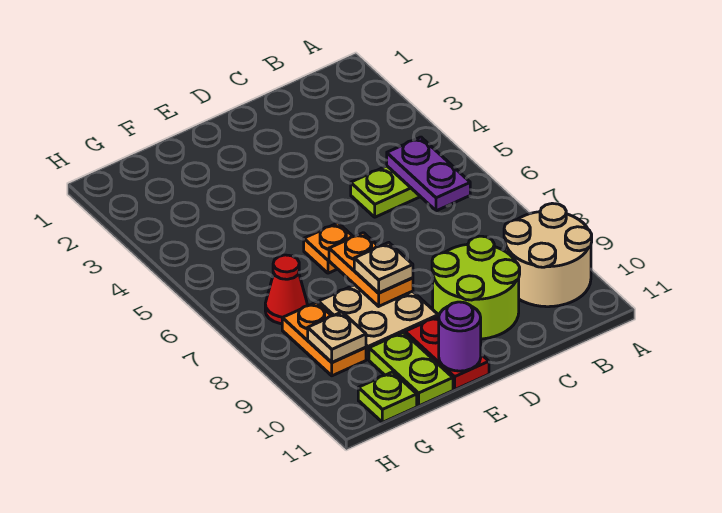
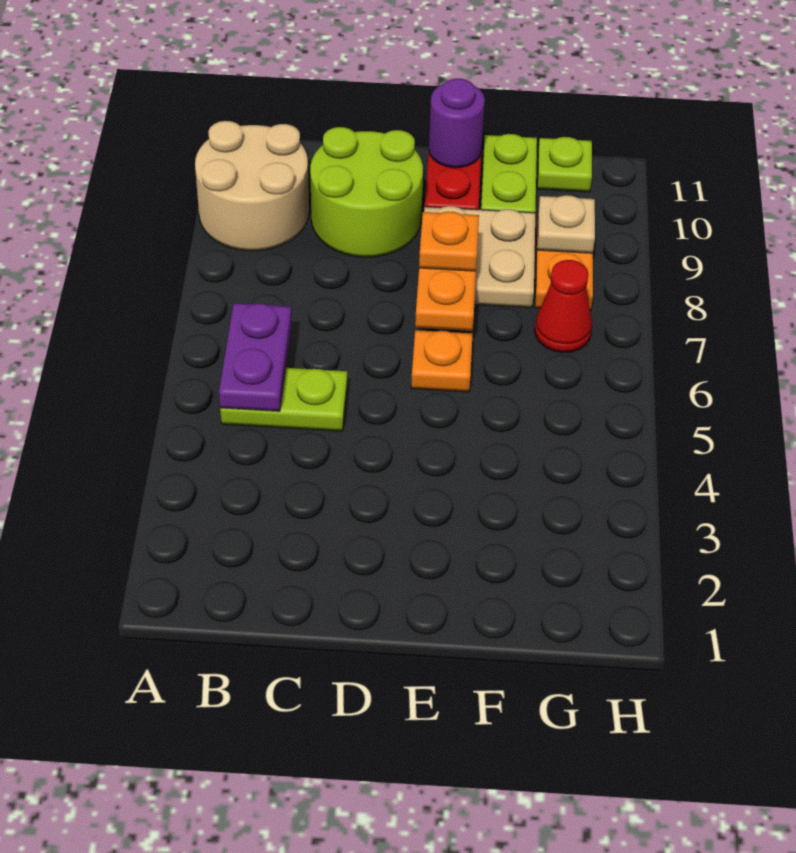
tan 1x1 plate [354,243,413,293] -> orange 1x1 plate [419,212,479,271]

